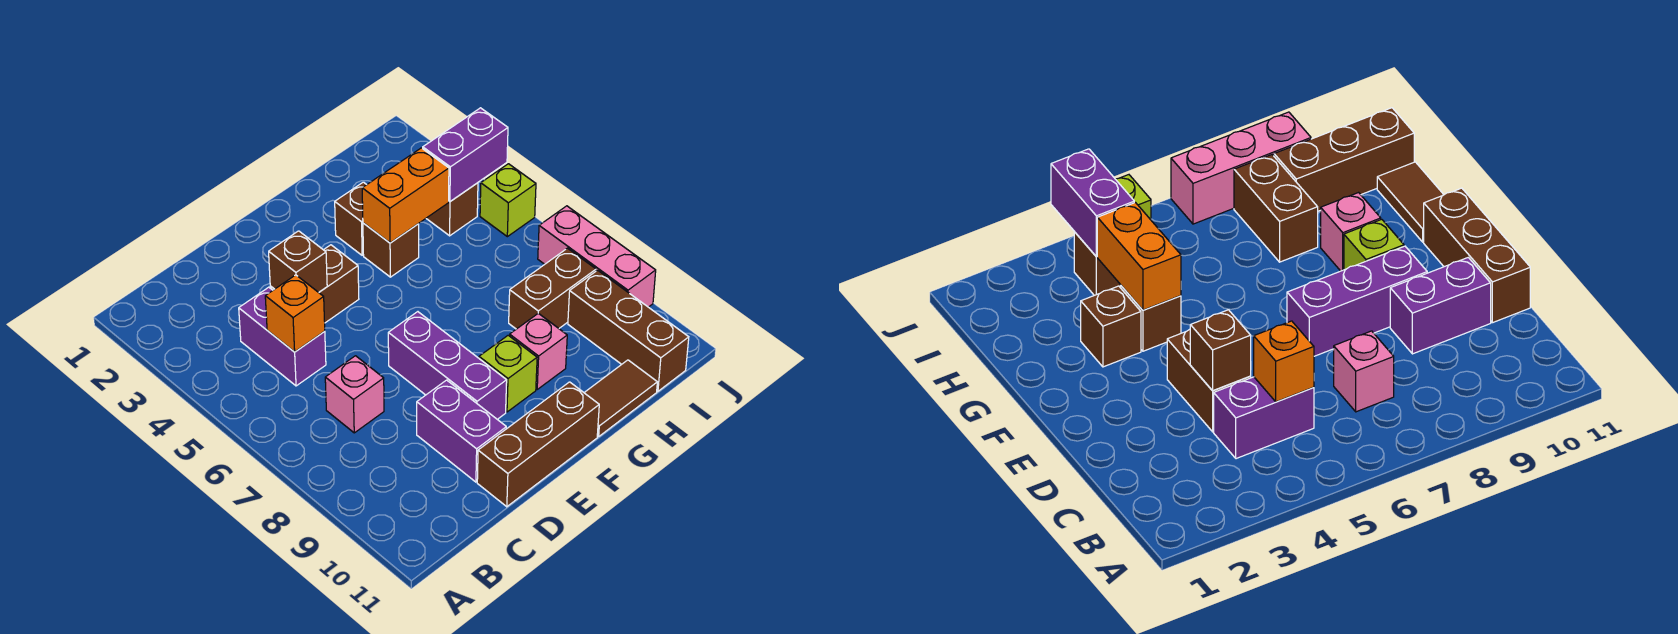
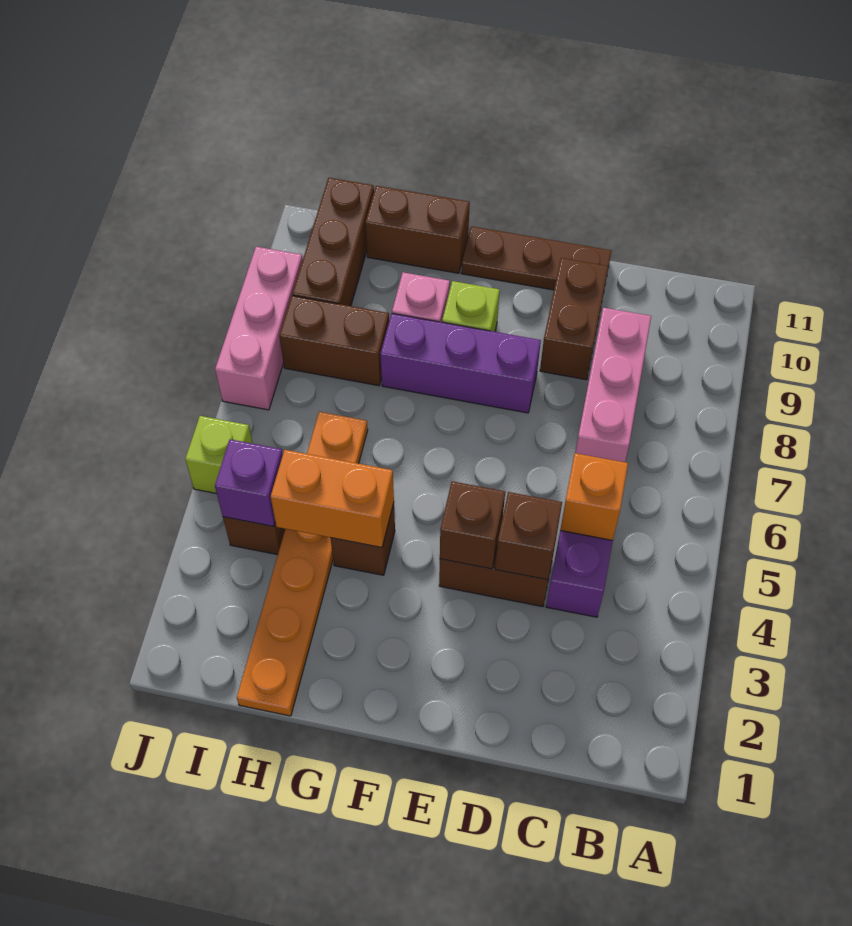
pink 1x1 brick [325,356,384,433] -> pink 1x3 brick [575,308,651,462]
purple 1x2 brick [417,380,506,482] -> brown 1x2 brick [540,258,608,380]
brown 1x3 brick [477,382,599,507] -> brown 1x3 plate [461,226,612,290]
purple 1x3 brick [388,312,507,419] -> purple 1x3 brick turned to [380,314,541,413]
brown 1x1 brick [335,182,367,255] -> brown 1x1 brick moved to [440,481,505,569]
brown 1x2 tile [584,360,657,436] -> brown 1x2 brick [365,186,470,273]
none -> orange 1x6 plate [237,412,368,716]
purple 1x2 brick [423,108,508,201] -> purple 1x1 brick [215,439,283,526]

